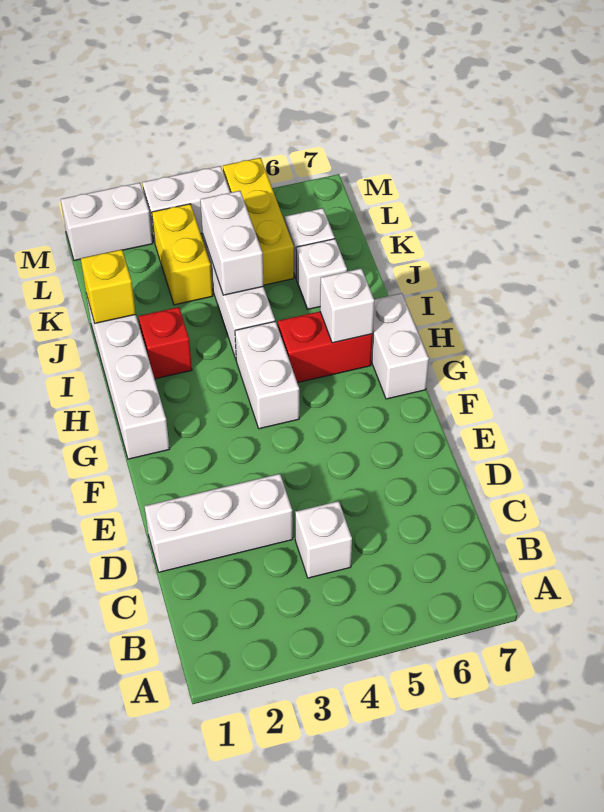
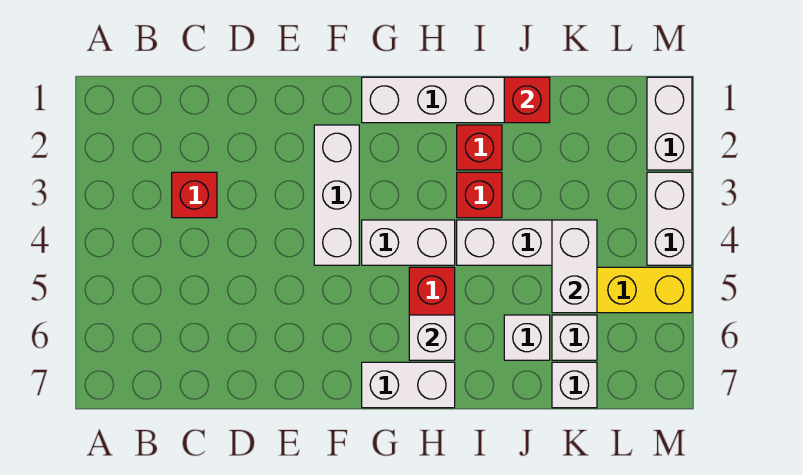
none -> red 1x1 brick [172,172,217,218]
white 1x1 brick [295,501,352,578] -> white 1x1 brick moved to [552,362,597,408]
white 1x3 brick [144,474,293,572] -> white 1x3 brick moved to [314,125,359,265]
none -> red 1x1 brick [457,172,502,218]
yellow 1x1 brick [81,250,136,323] -> red 1x1 brick [504,77,550,123]
white 1x2 brick [200,191,264,295] -> white 1x2 brick turned to [552,220,597,313]
yellow 1x2 brick [152,204,213,305] -> none

